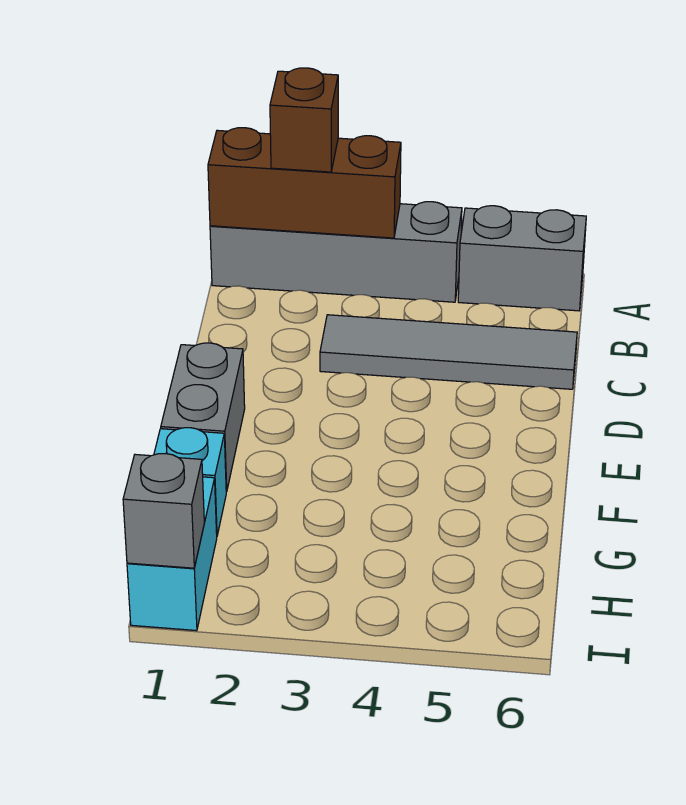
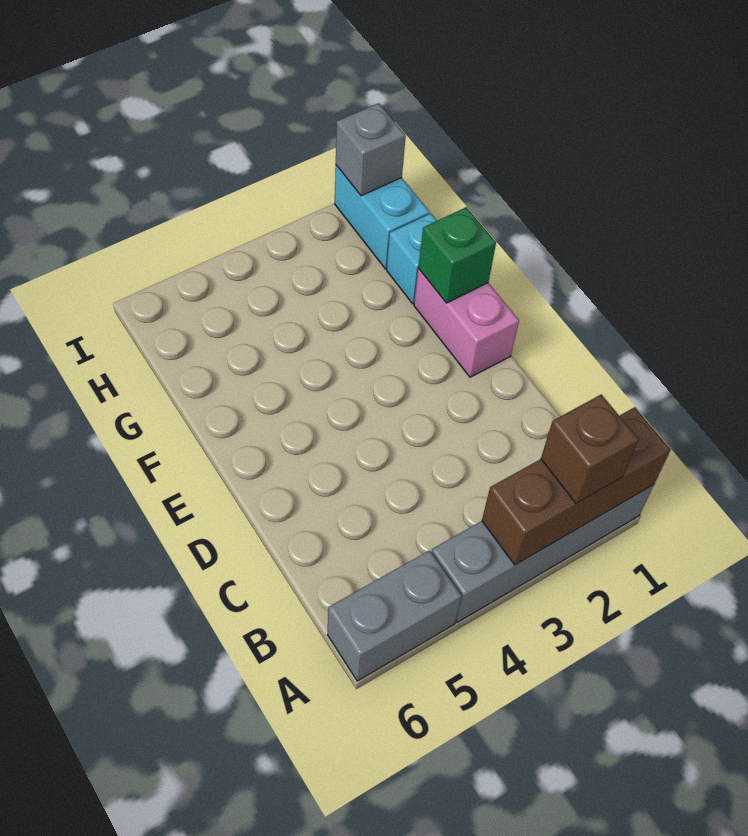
grey 1x4 tile [320,315,577,389] -> none
grey 1x2 brick [161,343,245,492] -> pink 1x2 brick [414,269,519,377]
none -> green 1x1 brick [418,207,496,303]

